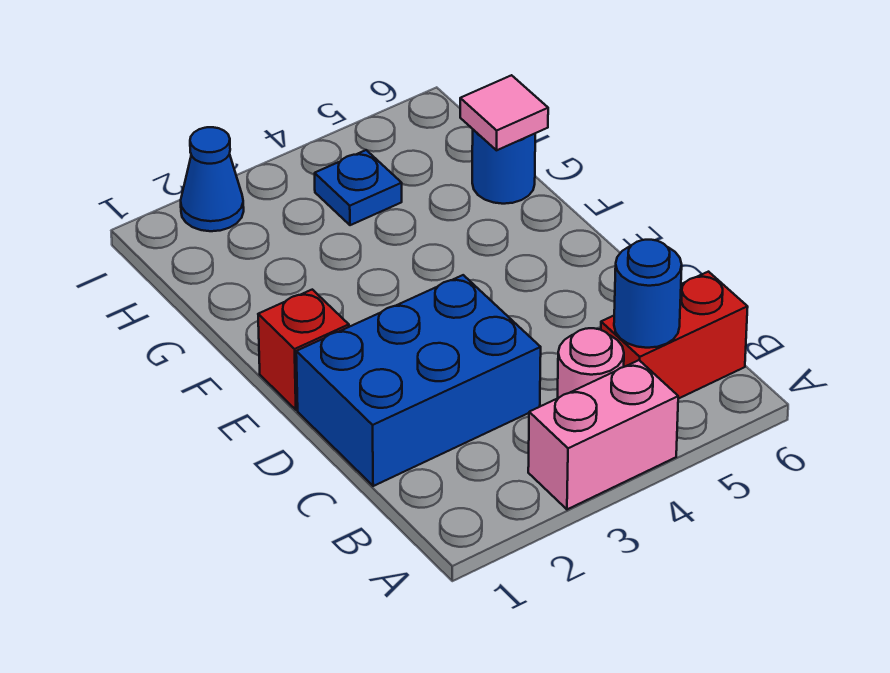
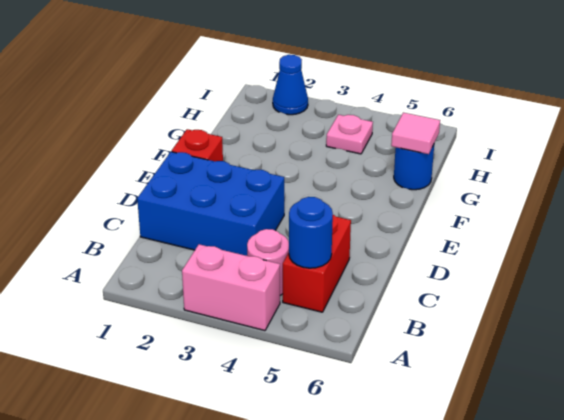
red 1x2 brick [601,272,748,399] -> red 1x2 brick turned to [283,215,351,312]
blue 1x1 plate [315,150,402,225] -> pink 1x1 plate [326,115,373,154]

